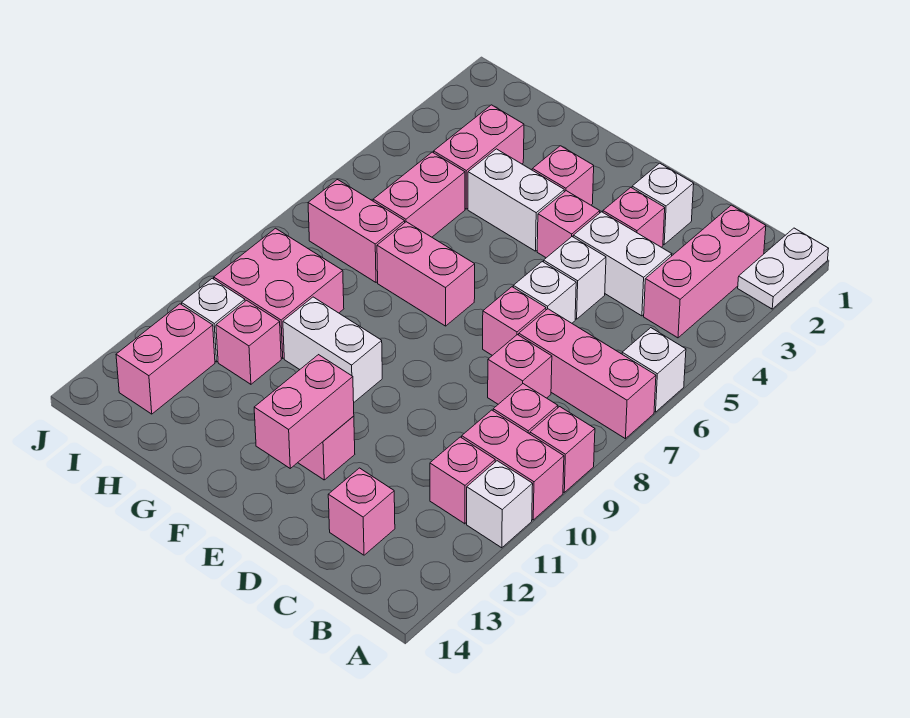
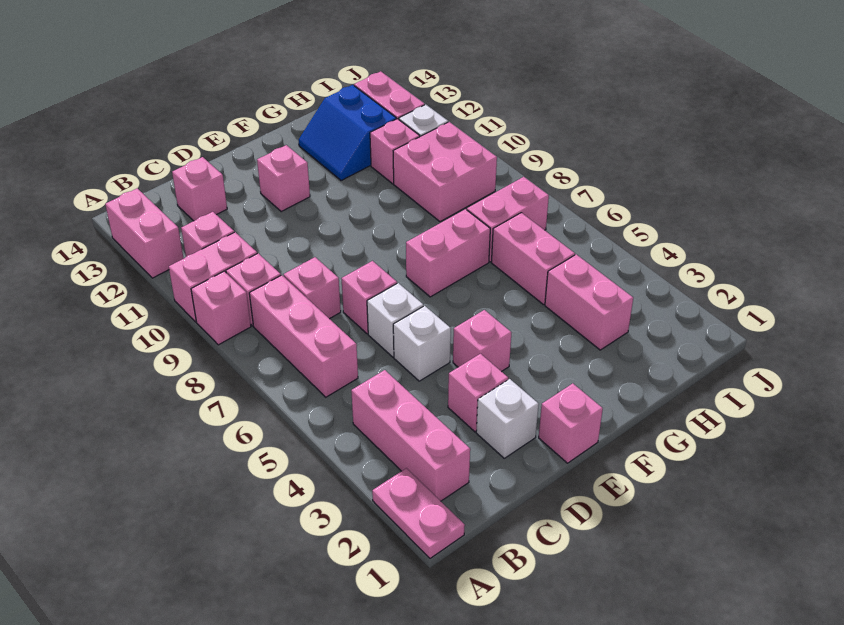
white 1x2 plate [738,228,829,309] -> pink 1x2 plate [372,468,465,558]
white 1x1 brick [622,328,686,412] -> none
pink 1x3 brick [519,309,656,439] -> pink 1x3 brick turned to [249,275,358,397]
white 1x1 brick [467,461,533,548] -> none
white 1x2 brick [573,212,672,316] -> none
pink 1x2 brick [254,355,354,468] -> pink 1x2 brick moved to [105,188,184,278]
pink 1x1 brick [532,146,594,205] -> pink 1x1 brick moved to [539,383,603,463]
white 1x2 brick [468,149,564,251] -> none
white 1x2 brick [283,297,382,402] -> none
none -> blue 2x2 slope [299,85,396,181]

